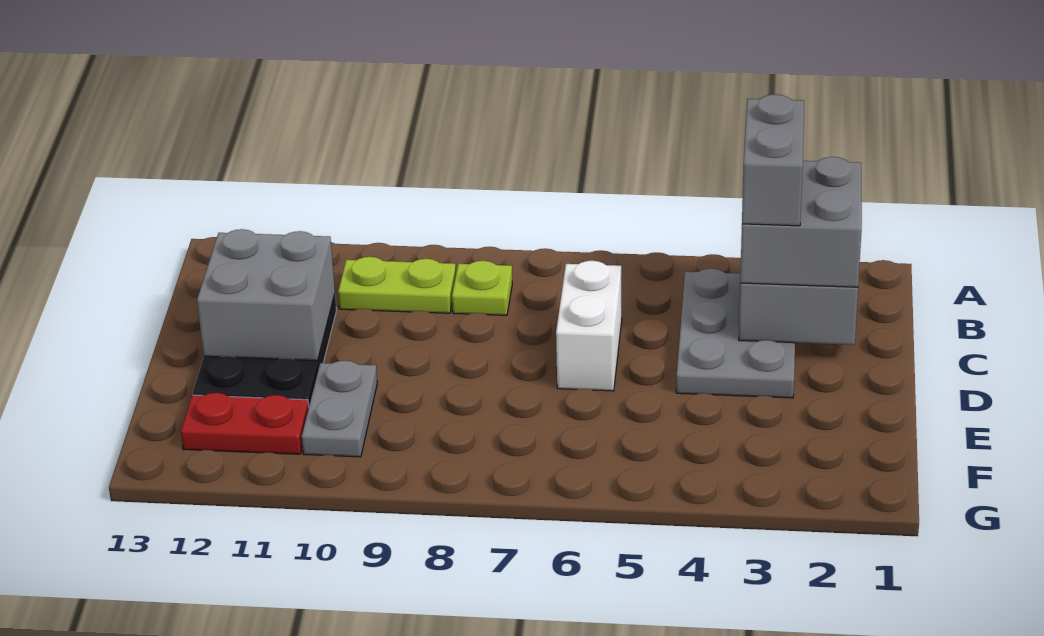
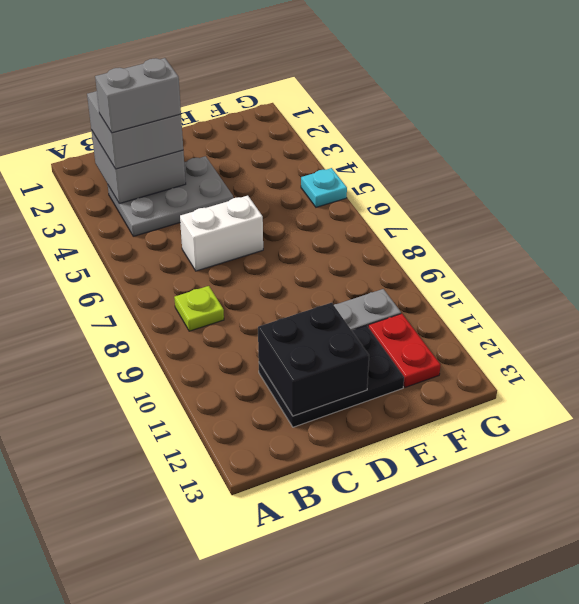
lime 1x2 plate [338,257,456,313] -> none
grey 2x2 brick [197,229,335,361] -> black 2x2 brick [258,303,369,416]
none -> cyan 1x1 plate [301,168,347,207]

